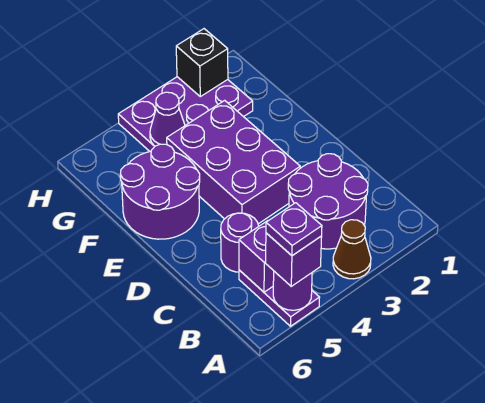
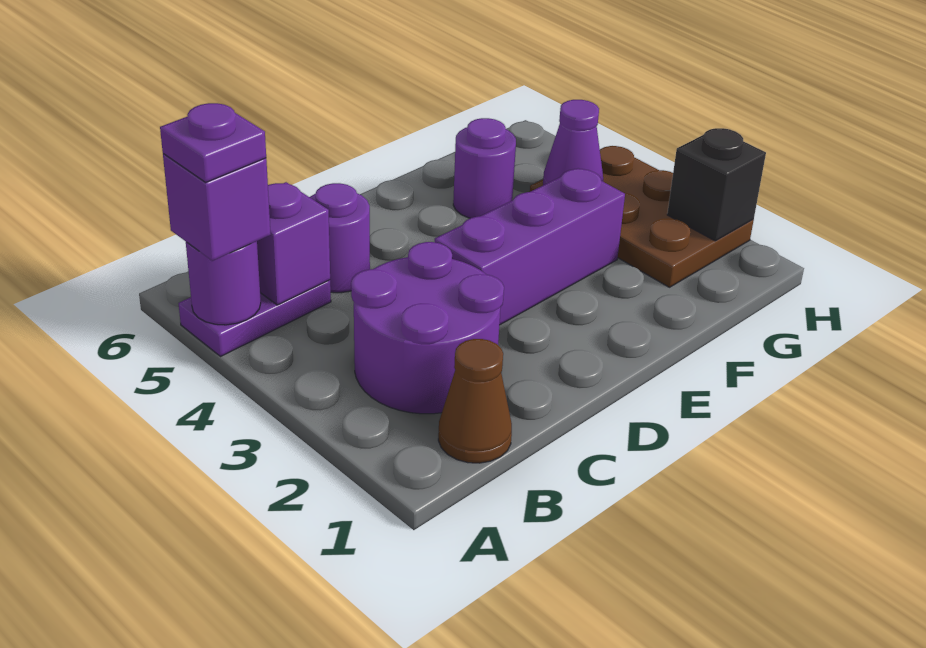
brown 1x1 cone [333,220,371,279] -> brown 1x1 cone moved to [438,339,512,463]
purple 2x3 brick [167,100,300,224] -> purple 1x3 brick [435,168,625,325]
purple 2x2 round brick [120,144,200,239] -> purple 1x1 round brick [453,118,516,218]
purple 2x3 plate [118,77,253,151] -> brown 2x3 plate [530,146,754,287]

